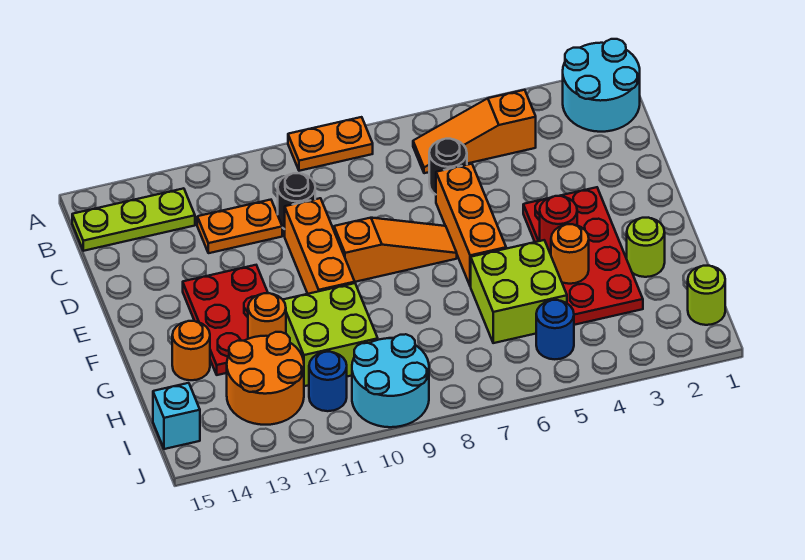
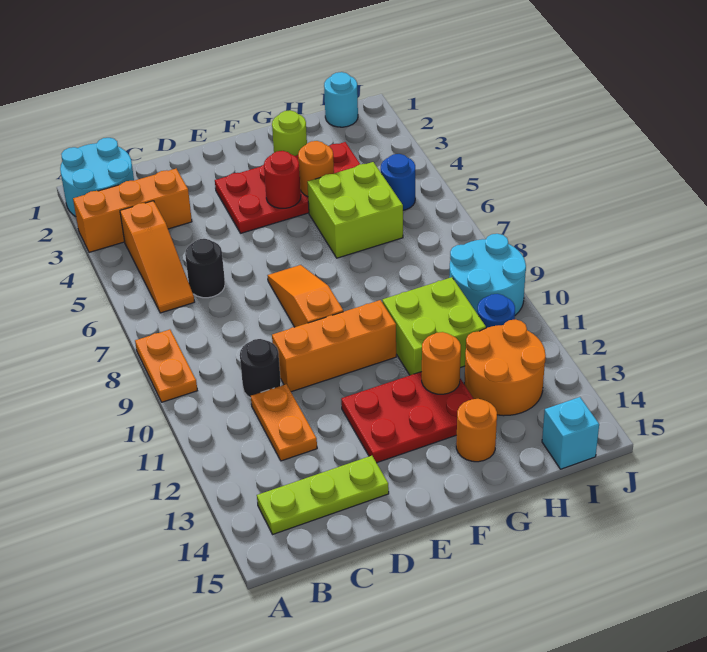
lime 1x3 plate [72,188,195,251] -> lime 1x3 plate turned to [257,456,389,534]
orange 1x3 brick [436,164,506,287] -> orange 1x3 brick moved to [73,169,192,252]
lime 1x1 round brick [688,266,725,325] -> cyan 1x1 round brick [324,72,358,127]

